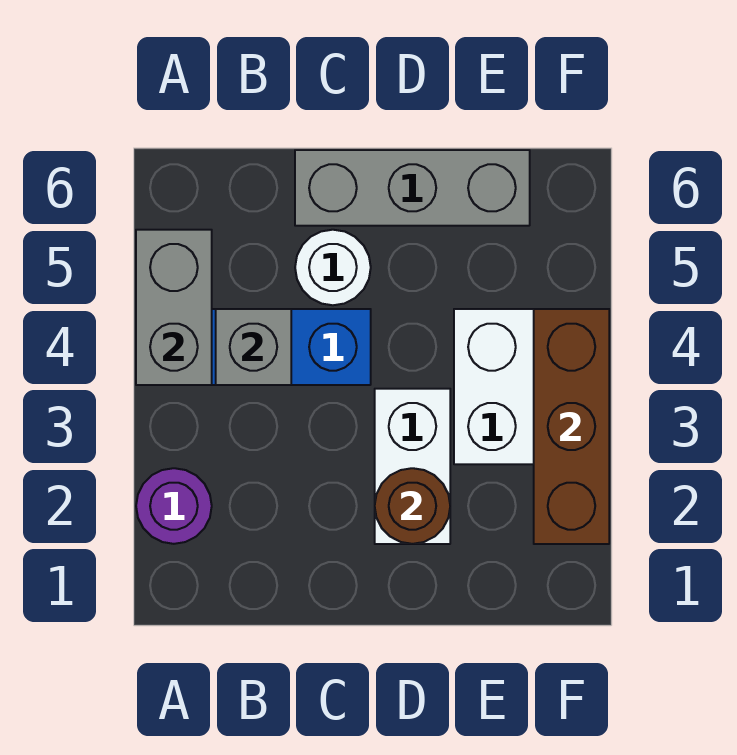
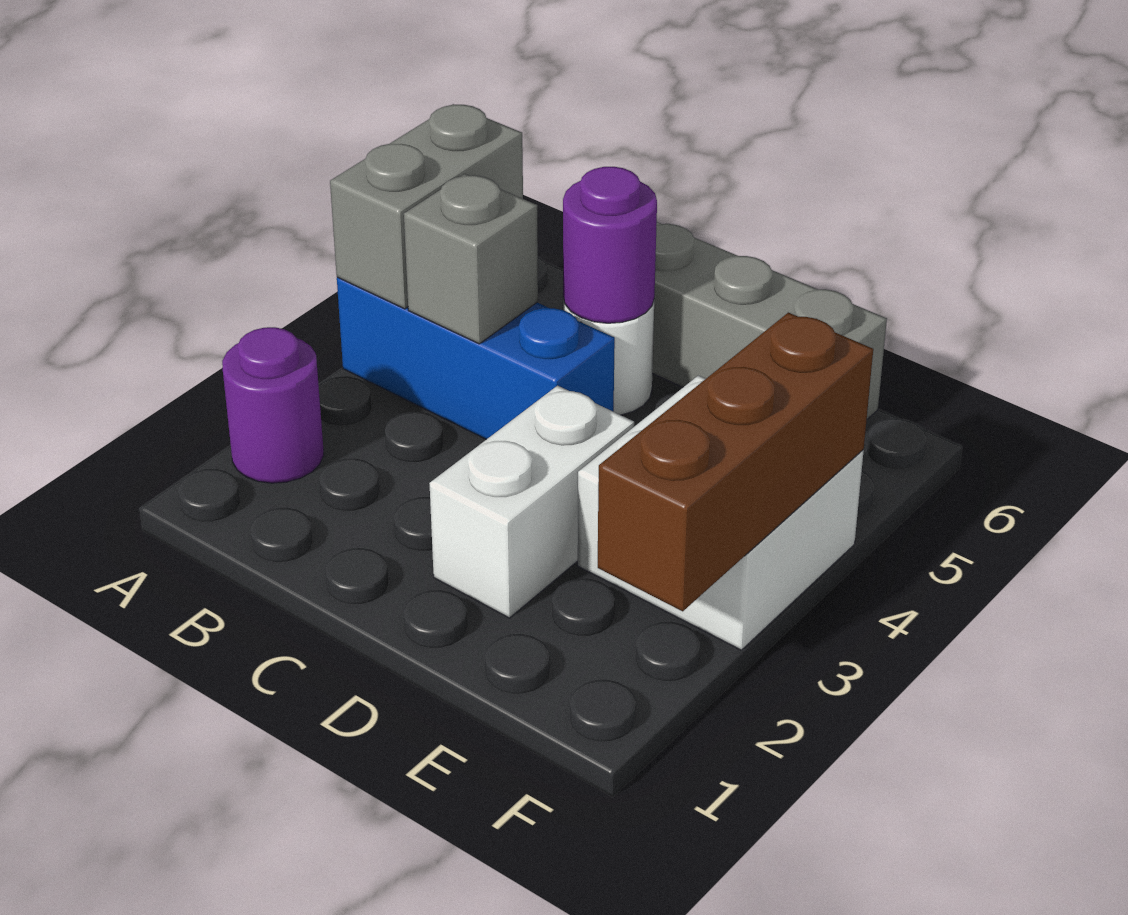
none -> purple 1x1 round brick [563,167,657,323]
brown 1x1 round brick [375,468,450,544] -> none

